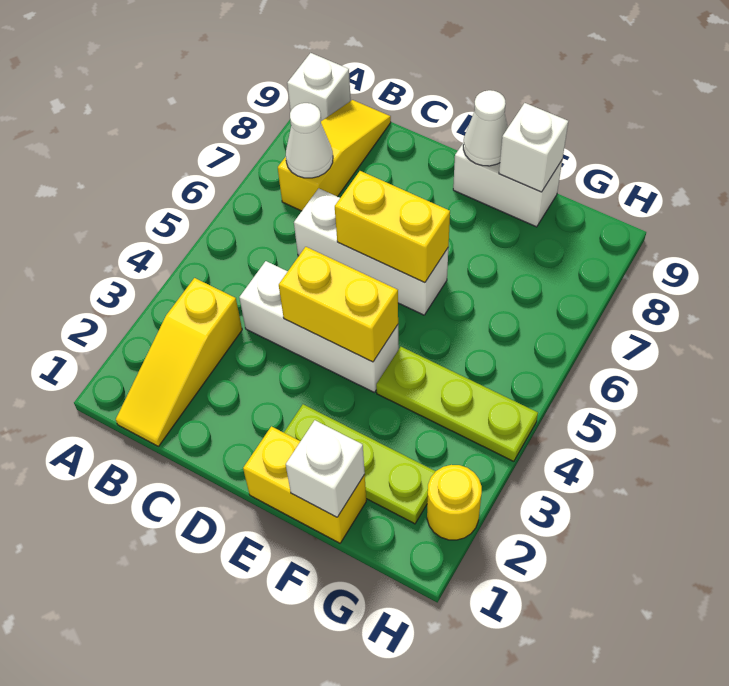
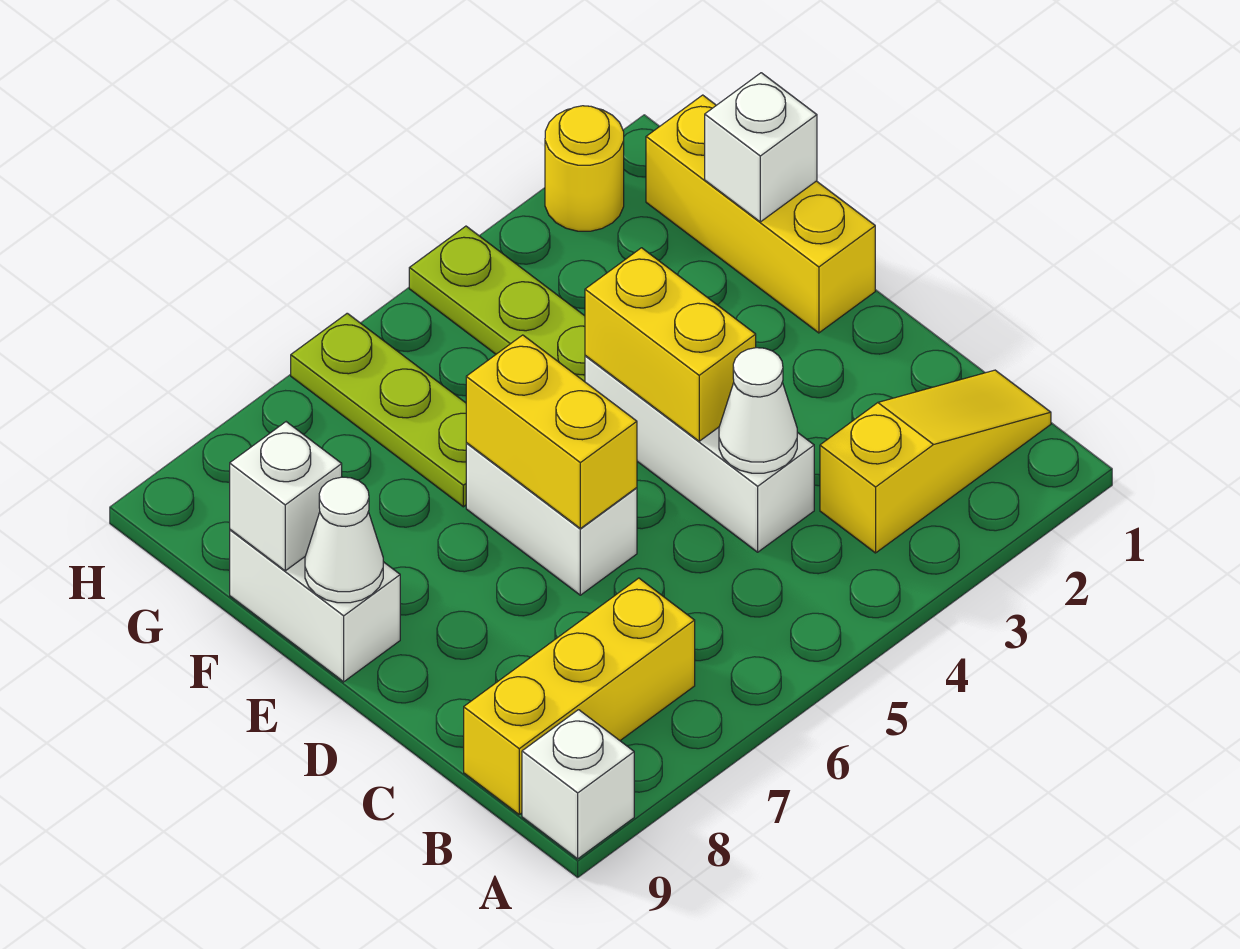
yellow 1x3 slope [278,100,391,211] -> yellow 1x3 brick [464,578,695,814]
white 1x1 cone [286,103,333,178] -> white 1x1 cone moved to [719,348,797,473]
white 1x3 brick [294,188,448,315] -> white 1x2 brick [466,443,637,595]
yellow 1x2 brick [243,426,366,543] -> yellow 1x3 brick [646,95,875,333]
lime 1x3 plate [284,404,436,524] -> lime 1x3 plate moved to [291,313,466,507]

